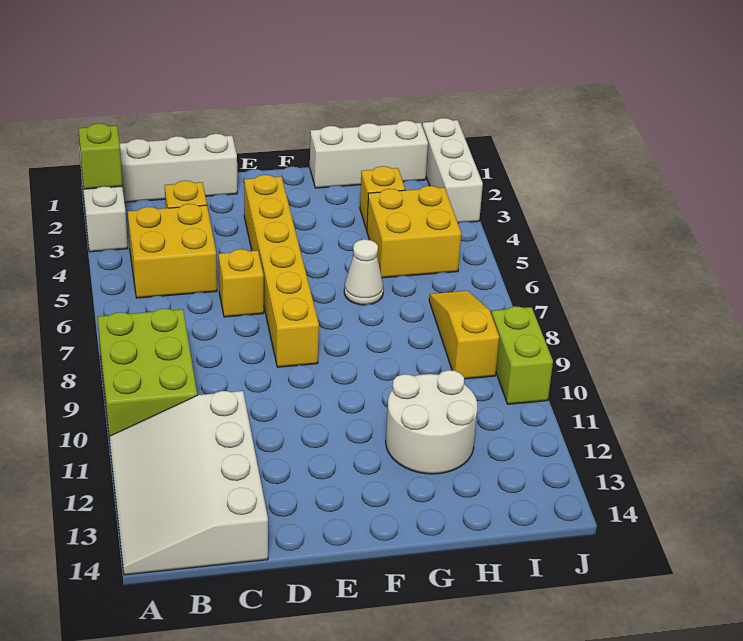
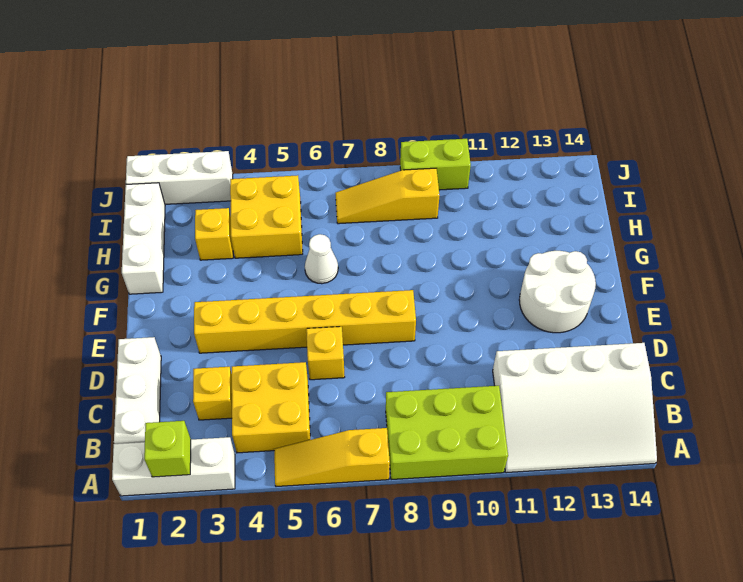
none -> yellow 1x3 slope [274,428,390,487]
white 2x2 round brick [386,370,477,474] -> white 2x2 round brick moved to [519,251,596,333]

